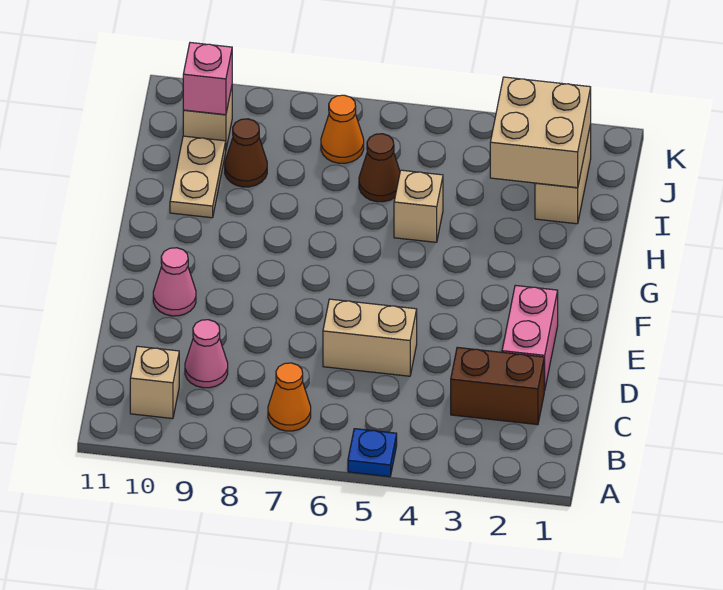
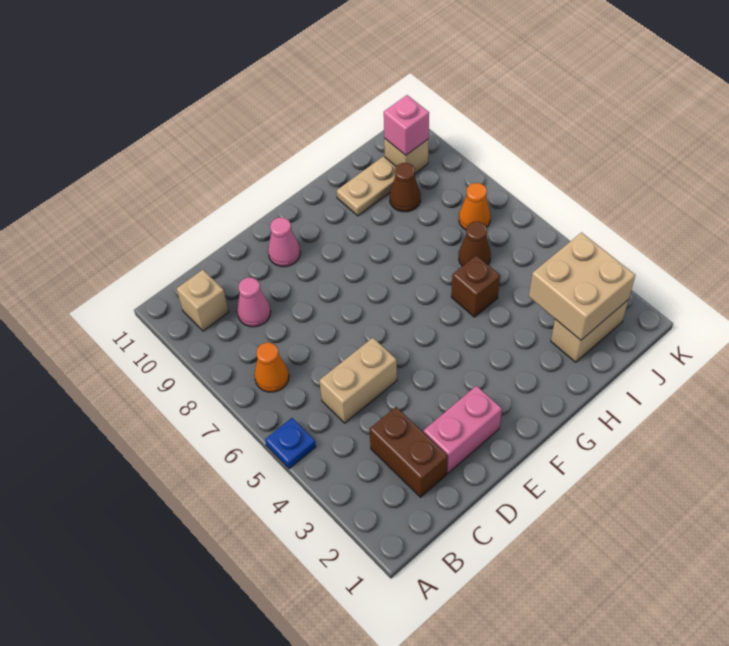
tan 1x2 brick [323,299,417,376] -> tan 1x2 brick turned to [319,338,397,423]
tan 1x1 brick [394,170,443,242] -> brown 1x1 brick [451,255,500,317]

